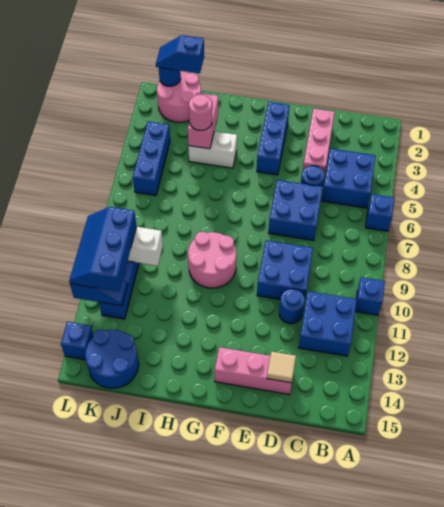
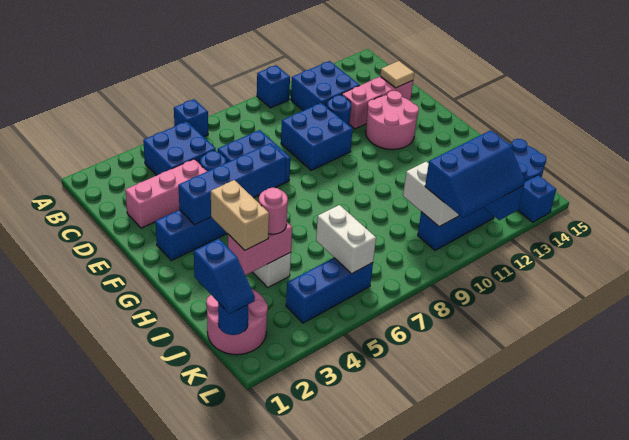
pink 1x3 brick [215,347,292,395] -> pink 1x3 brick turned to [342,76,413,129]
none -> blue 1x4 brick [178,143,286,225]
pink 2x2 round brick [188,232,236,288] -> pink 2x2 round brick moved to [366,91,419,149]
none -> tan 1x2 brick [211,180,269,250]
none -> white 1x2 brick [316,205,376,274]

